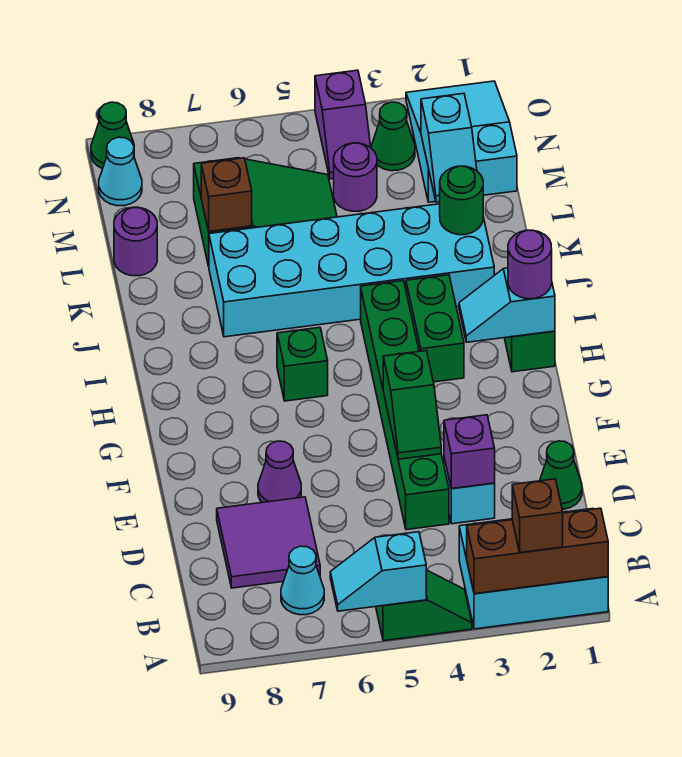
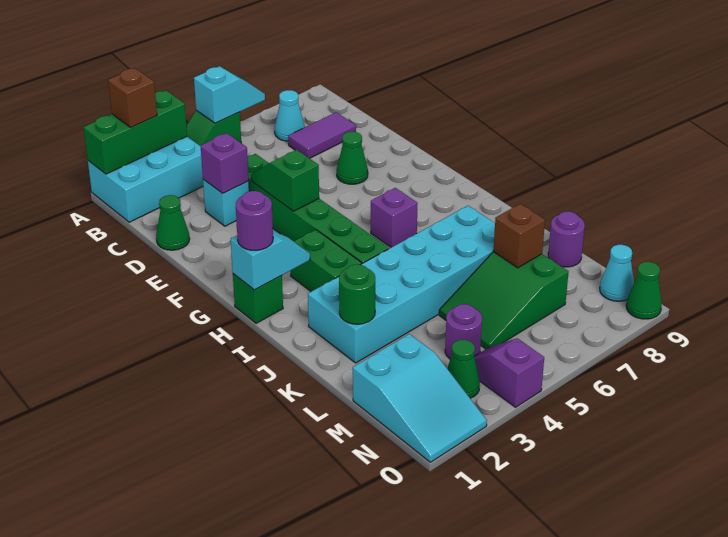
brown 1x3 brick [467,508,608,594] -> green 1x3 brick [84,90,187,174]
purple 2x2 tile [217,497,320,588] -> purple 1x2 tile [288,112,356,158]
purple 1x1 cone [258,441,301,502] -> green 1x1 cone [337,132,368,184]
green 1x1 brick [277,327,328,401] -> purple 1x1 brick [371,188,418,247]
cyan 1x2 slope [421,93,477,202] -> none

